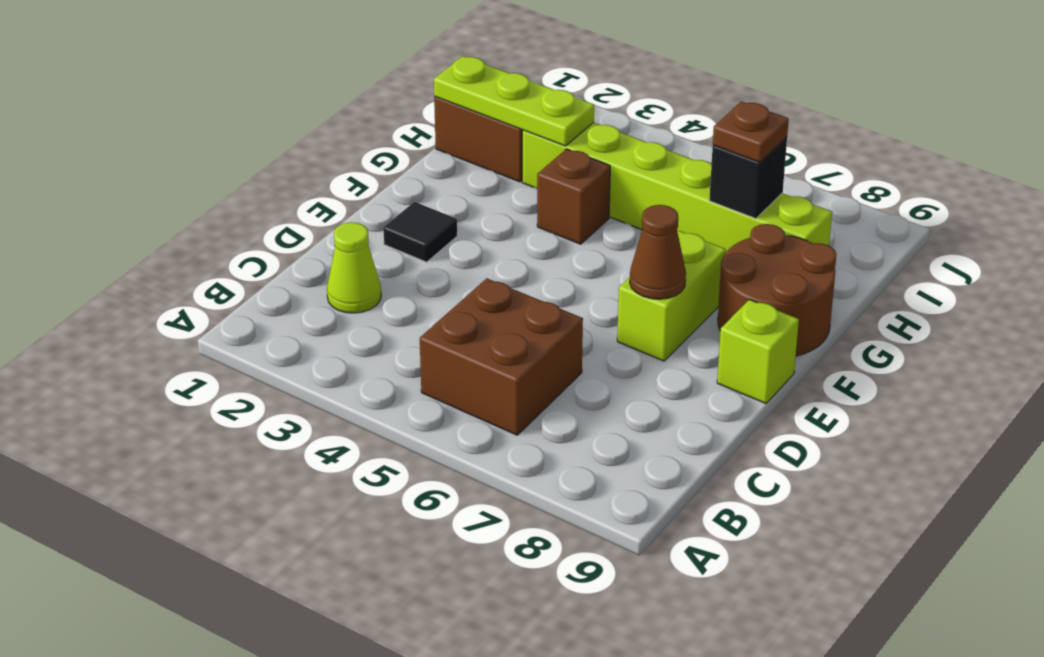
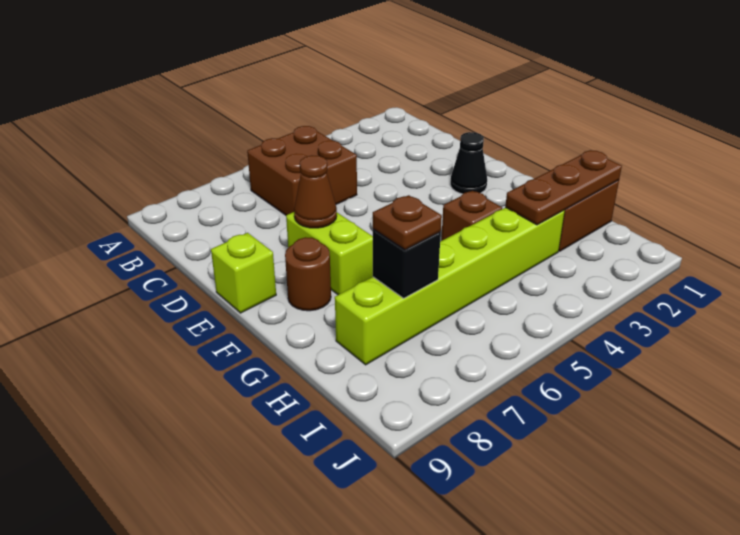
lime 1x1 cone [327,222,381,313] -> none
black 1x1 tile [383,202,457,262] -> black 1x1 cone [451,132,487,194]
brown 2x2 round brick [718,224,836,356] -> brown 1x1 round brick [285,237,331,311]
lime 1x3 plate [434,56,594,146] -> brown 1x3 plate [505,150,622,225]

